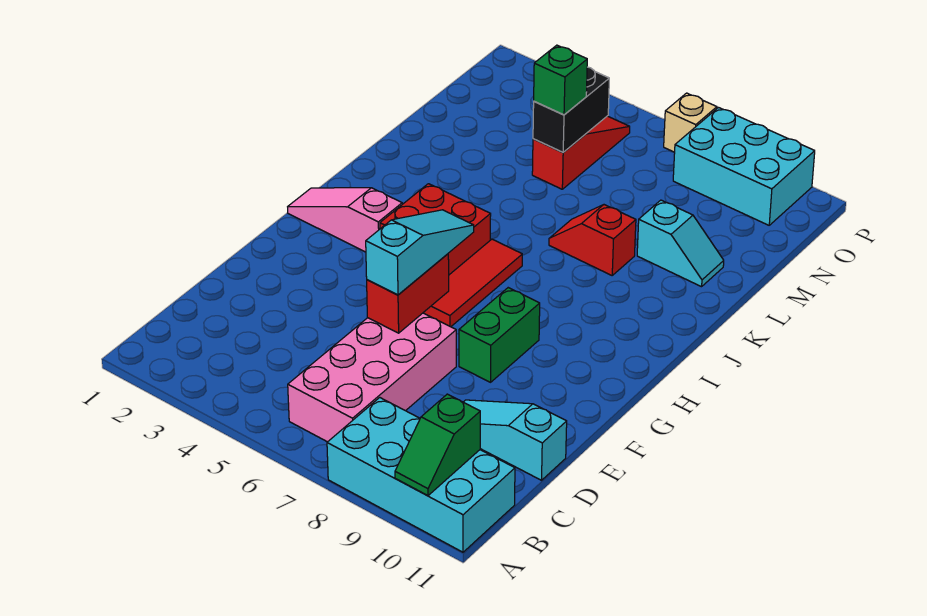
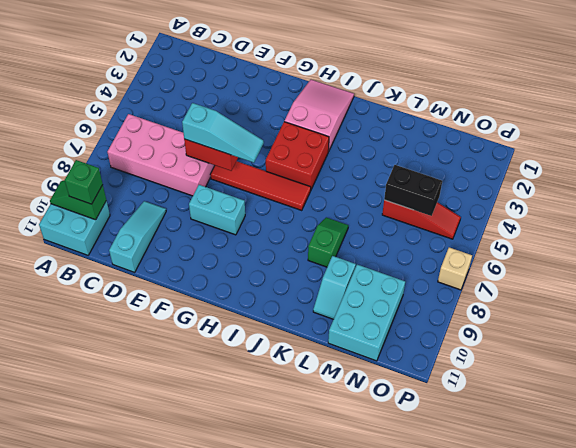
cyan 2x4 brick [327,398,515,552] -> cyan 2x2 brick [39,201,110,255]
green 1x2 brick [459,288,540,382] -> cyan 1x2 brick [189,185,245,235]
red 1x3 tile [423,239,522,327] -> red 1x4 tile [210,161,311,210]
pink 1x3 slope [288,188,402,252] -> pink 2x3 slope [284,80,354,151]
red 1x2 slope [549,205,636,275] -> green 1x2 slope [308,218,348,267]
green 1x1 brick [534,45,587,115] -> green 1x1 brick moved to [65,160,103,204]
cyan 2x3 brick [673,108,815,225] -> cyan 2x3 brick moved to [328,265,405,361]

